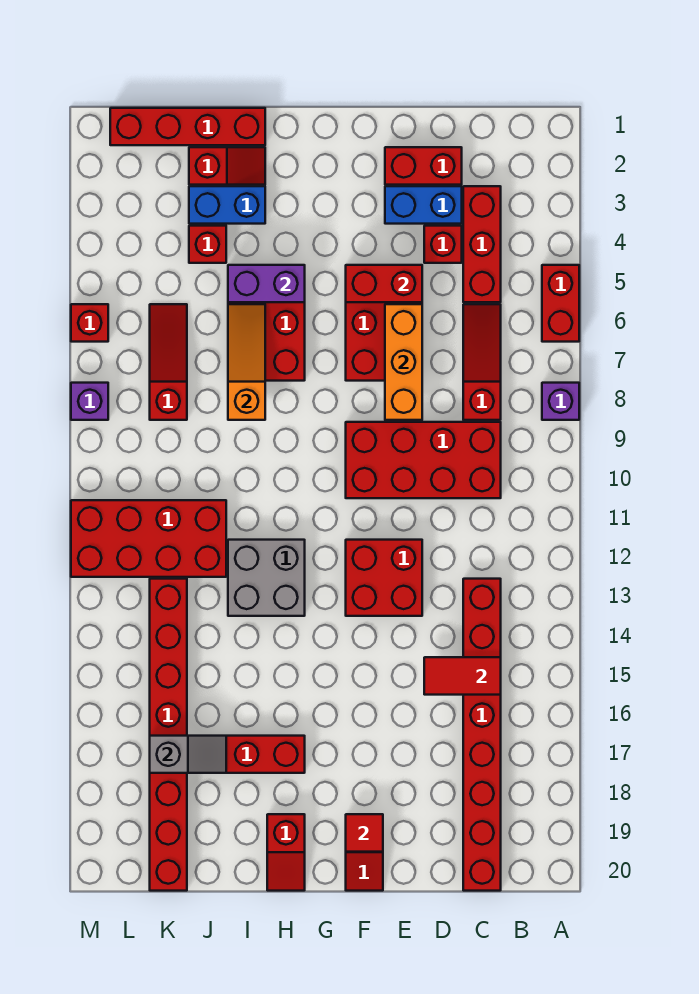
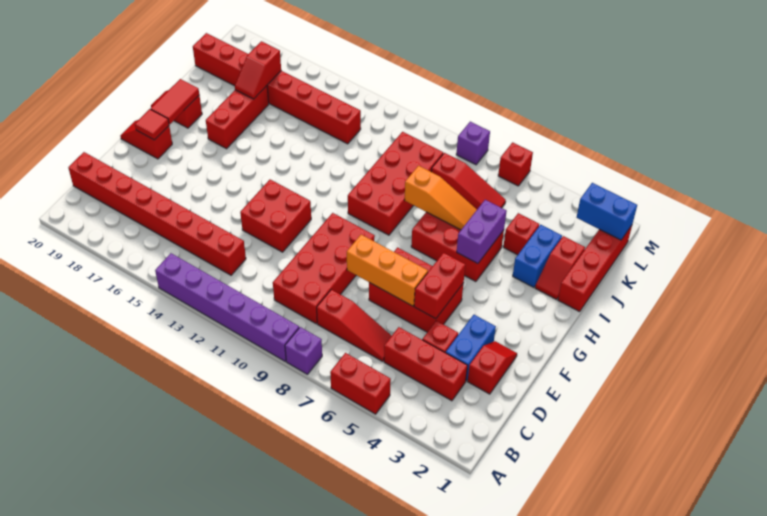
none -> purple 1x6 brick [155,253,299,361]
red 1x2 tile [424,657,501,695] -> red 1x2 tile moved to [151,79,199,124]
red 1x2 brick [385,147,462,185] -> red 1x2 slope [467,341,517,394]
grey 2x2 brick [228,540,305,616] -> none
red 2x4 brick [71,500,226,577] -> red 2x4 brick moved to [348,132,443,235]
grey 1x2 slope [150,736,226,773] -> red 1x2 slope [235,41,281,99]
none -> blue 1x2 brick [577,183,637,240]

